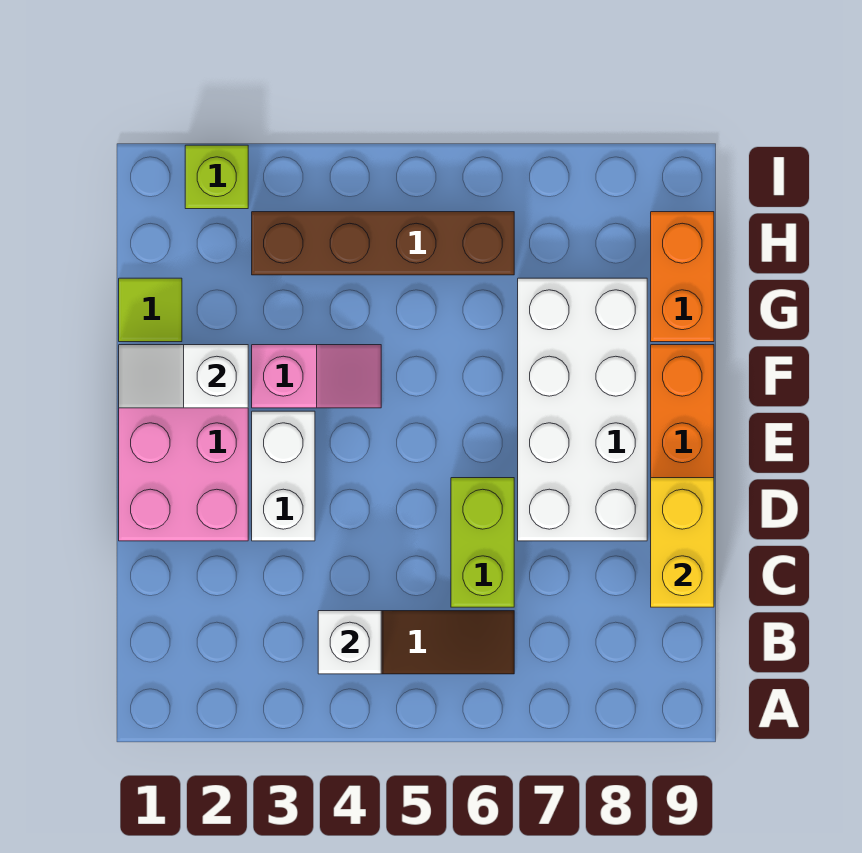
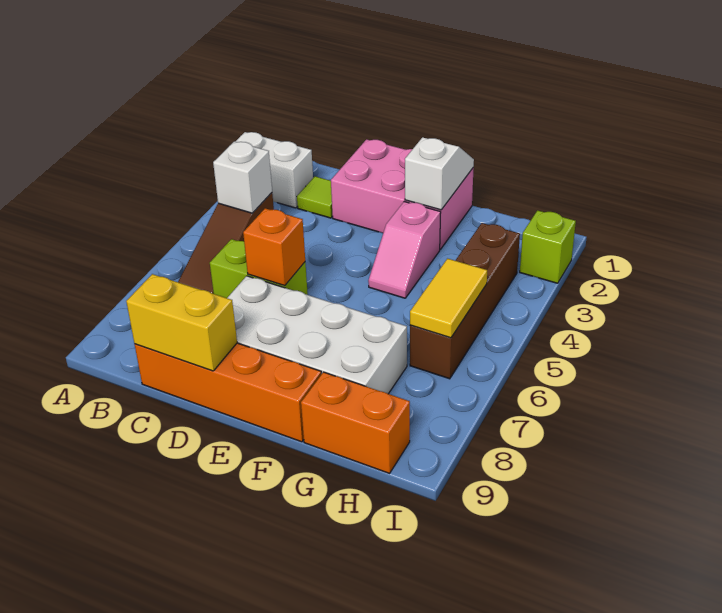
white 1x2 brick [252,411,315,541] -> white 1x2 brick moved to [235,132,313,208]
none -> orange 1x1 brick [243,208,305,286]
lime 1x1 tile [119,278,182,342] -> lime 1x1 tile moved to [297,176,332,218]
none -> yellow 1x2 tile [410,259,487,338]

